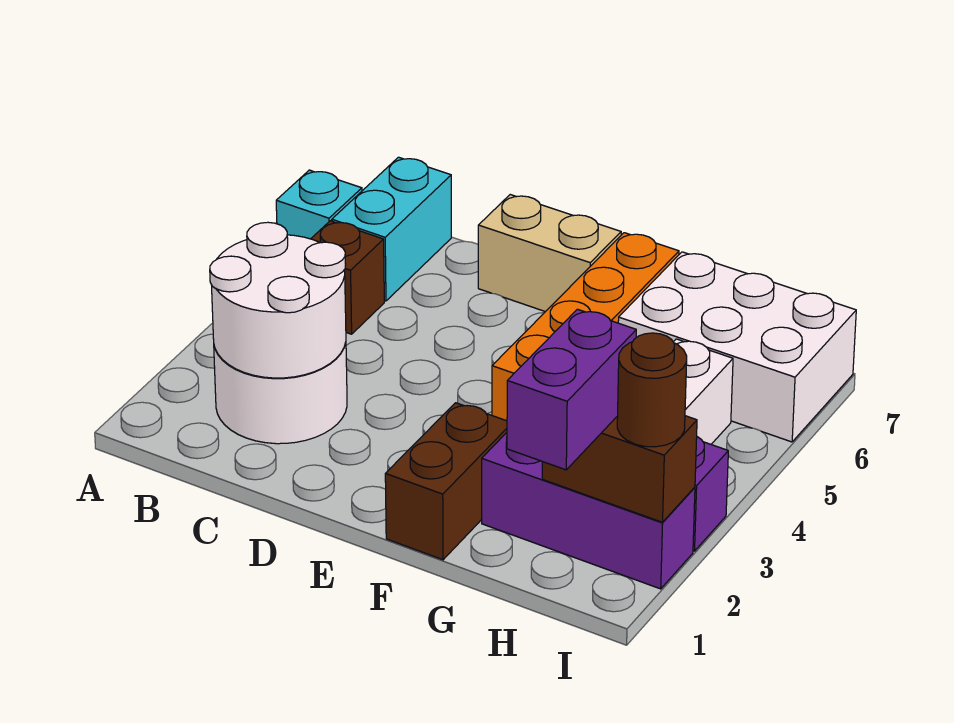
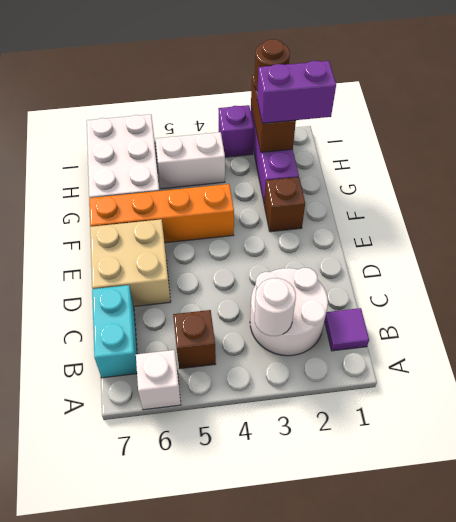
cyan 1x1 brick [276,170,362,239] -> white 1x1 brick [136,350,181,410]
none -> purple 1x1 tile [325,308,369,351]
white 2x2 round brick [210,222,346,378] -> white 1x1 round brick [255,278,296,336]
cyan 1x2 brick [332,157,451,301] -> cyan 1x2 brick turned to [92,285,137,378]
tan 1x2 brick [478,195,621,312] -> tan 2x2 brick [90,219,171,306]
brown 1x2 brick [385,403,507,560] -> brown 1x1 brick [264,177,305,232]

